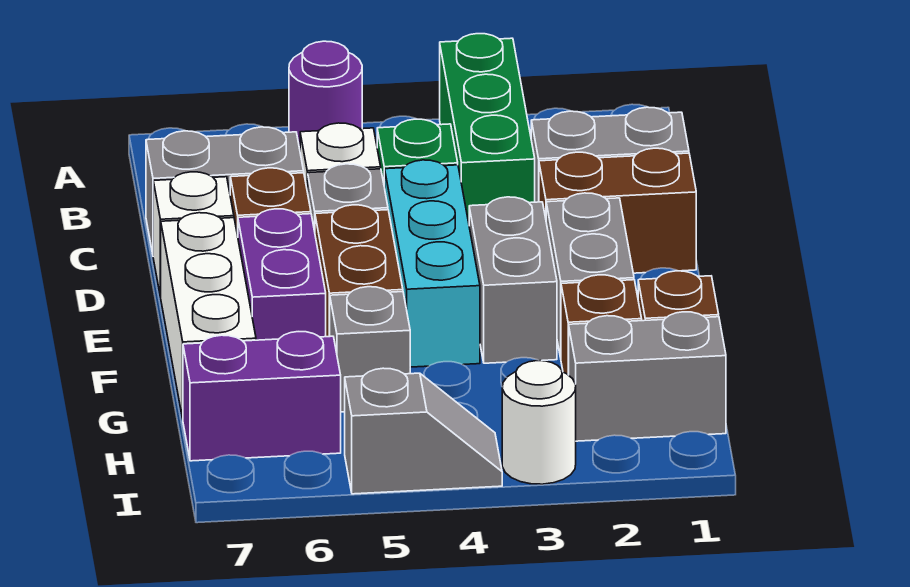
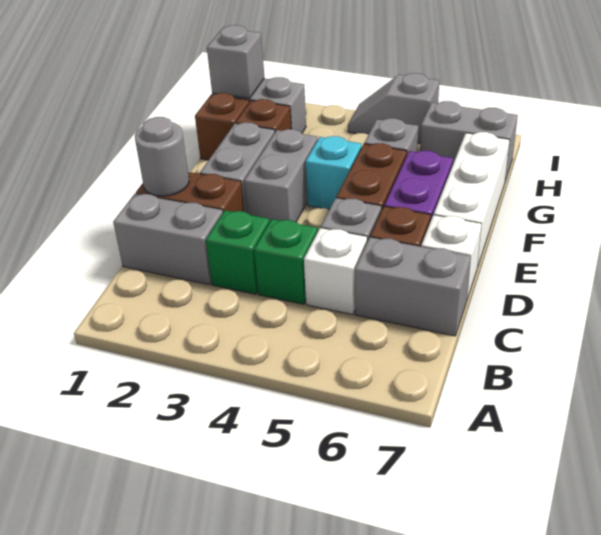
green 1x3 brick [440,34,535,222] -> green 1x1 brick [206,210,270,294]
purple 1x1 round brick [289,41,362,149] -> none
none -> grey 1x1 round brick [135,117,189,196]
cyan 1x3 brick [385,160,480,367] -> cyan 1x1 brick [306,136,362,210]
none -> grey 1x1 brick [207,25,264,98]
purple 1x2 brick [183,332,341,461] -> grey 1x2 brick [420,101,518,181]
white 1x1 round brick [502,361,576,484] -> none

